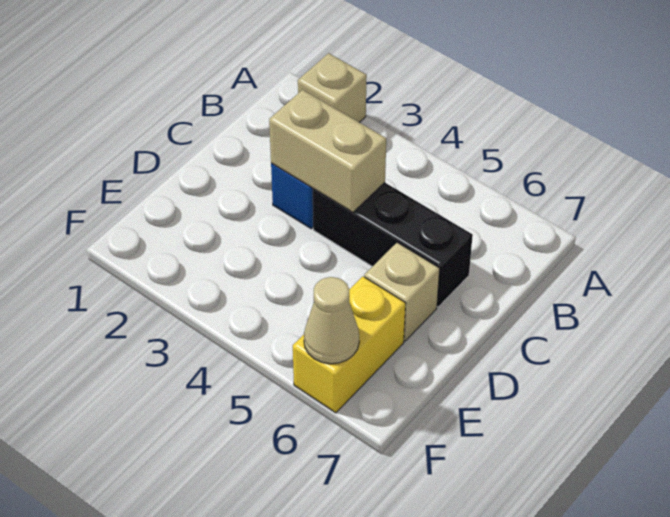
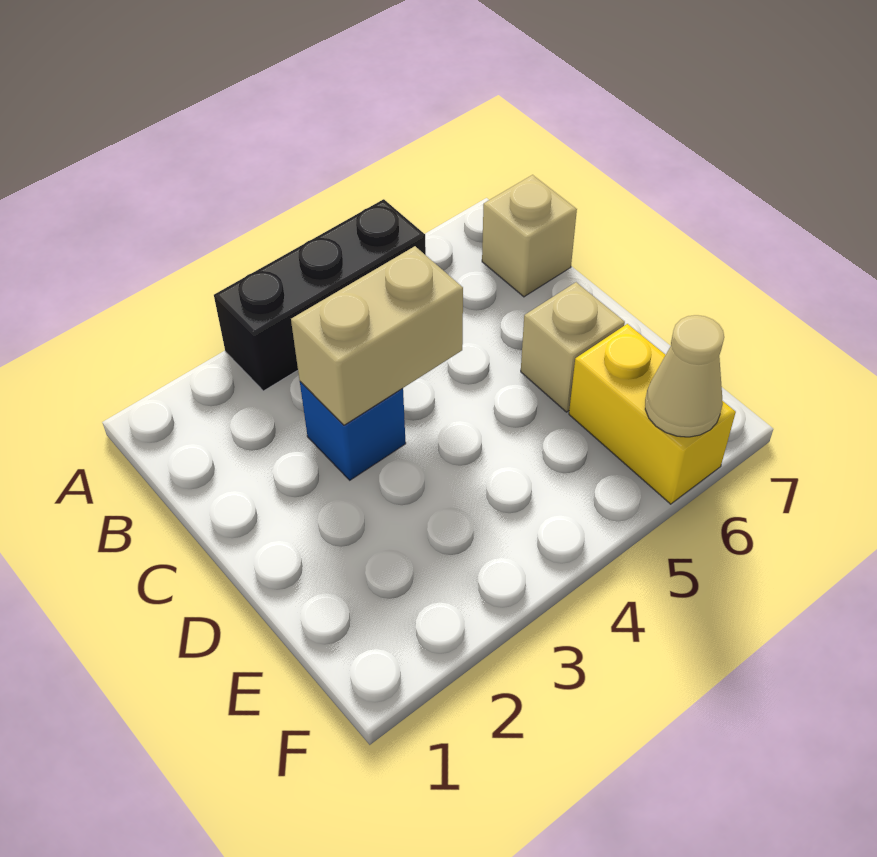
tan 1x1 brick [298,53,367,123] -> tan 1x1 brick moved to [482,175,577,297]
black 1x3 brick [313,183,473,307] -> black 1x3 brick moved to [214,199,426,391]

